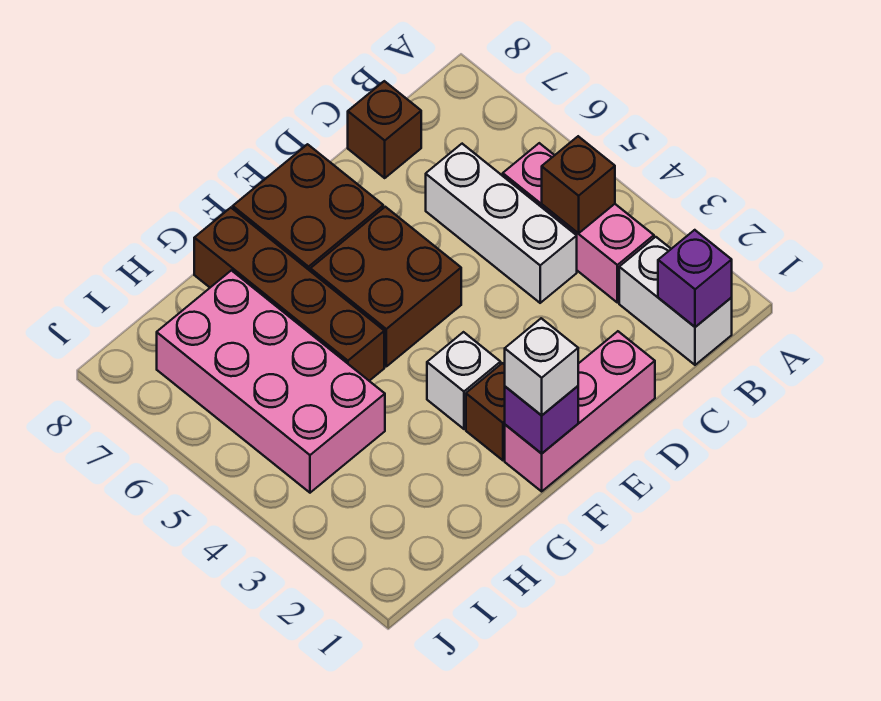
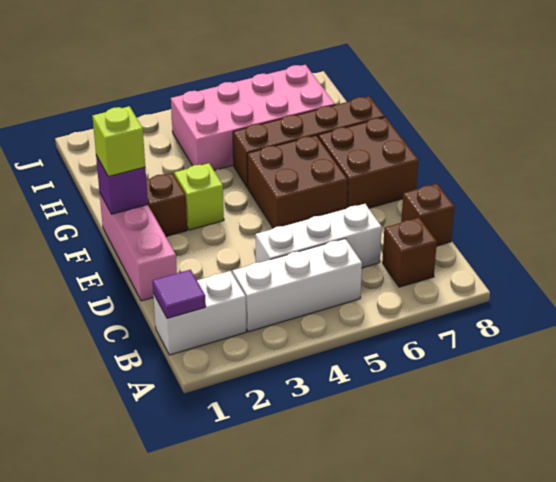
purple 1x1 brick [658,230,732,327] -> purple 1x1 tile [152,270,206,318]
pink 1x3 brick [503,143,654,303] -> white 1x3 brick [233,239,362,332]
brown 1x1 brick [542,136,615,233] -> brown 1x1 brick moved to [382,218,437,287]
white 1x1 brick [505,318,578,415] -> lime 1x1 brick [92,106,145,177]
white 1x1 brick [427,332,501,429] -> lime 1x1 brick [174,163,224,230]

